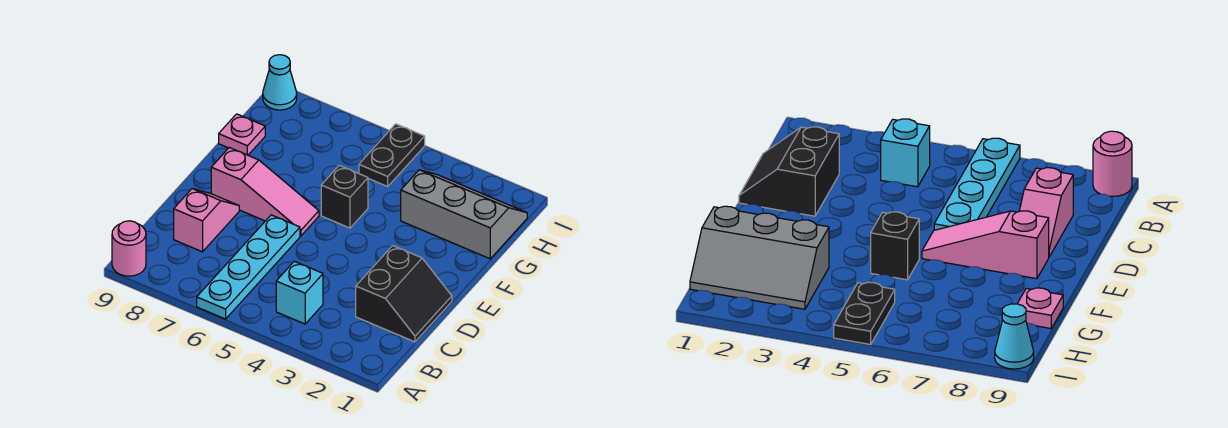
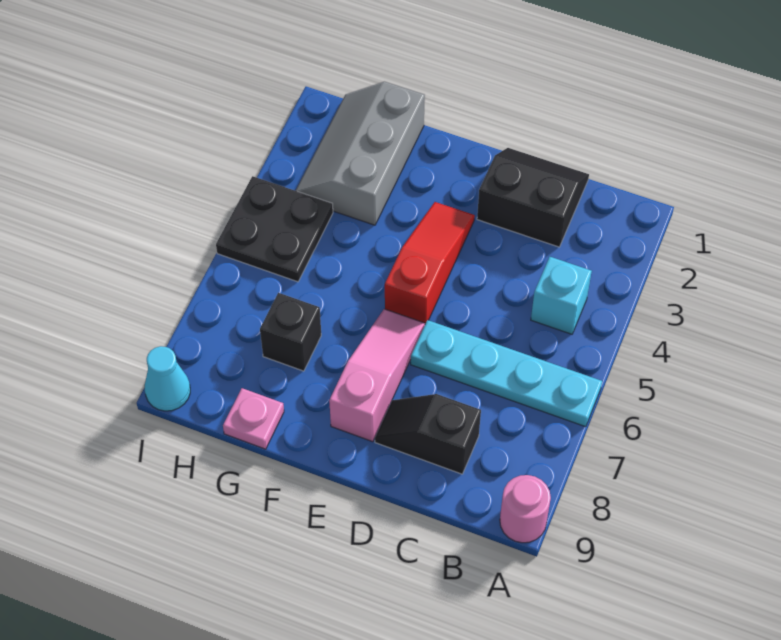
pink 1x2 slope [174,189,239,252] -> black 1x2 slope [375,394,481,474]
none -> red 1x3 slope [385,202,475,324]
black 1x1 brick [321,165,368,228] -> black 1x1 brick moved to [260,293,321,371]
black 1x2 plate [359,124,425,186] -> black 2x2 plate [216,176,333,282]

